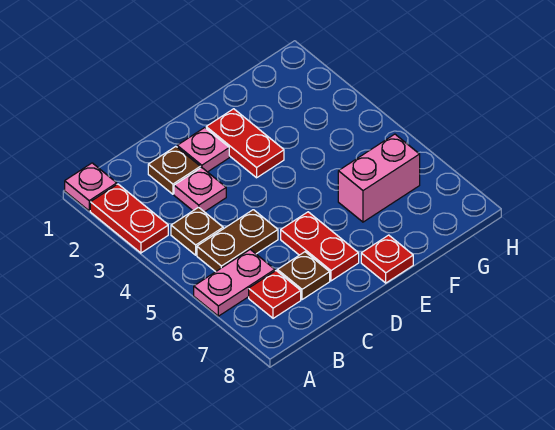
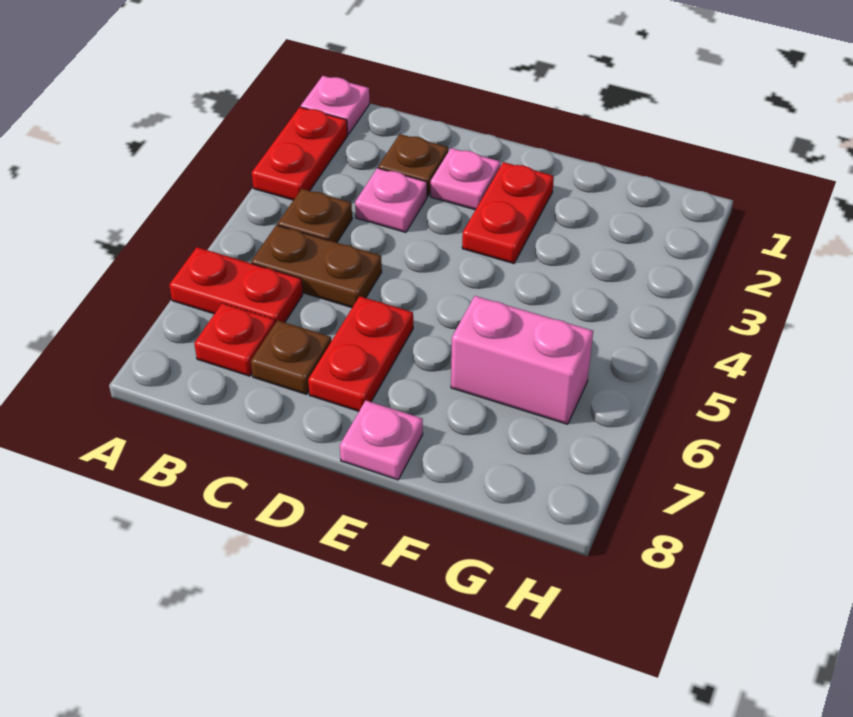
pink 1x2 plate [194,250,275,316] -> red 1x2 plate [169,247,303,323]
red 1x1 plate [361,235,413,283] -> pink 1x1 plate [340,401,423,480]

